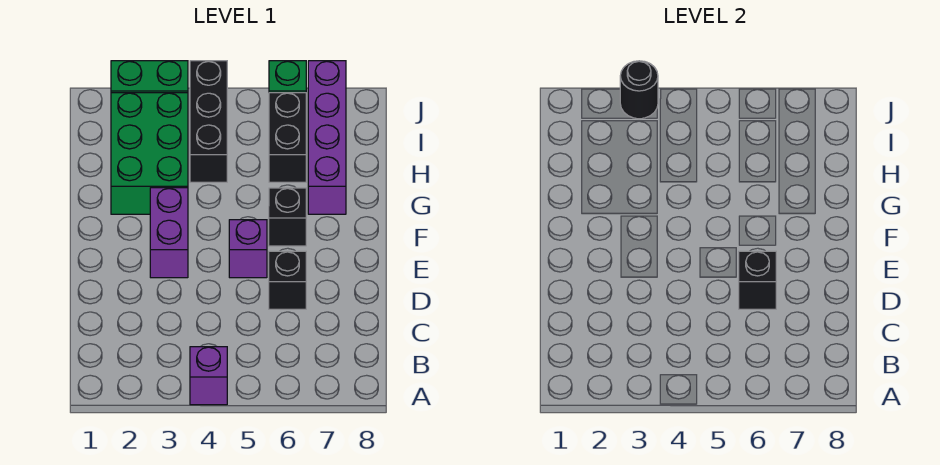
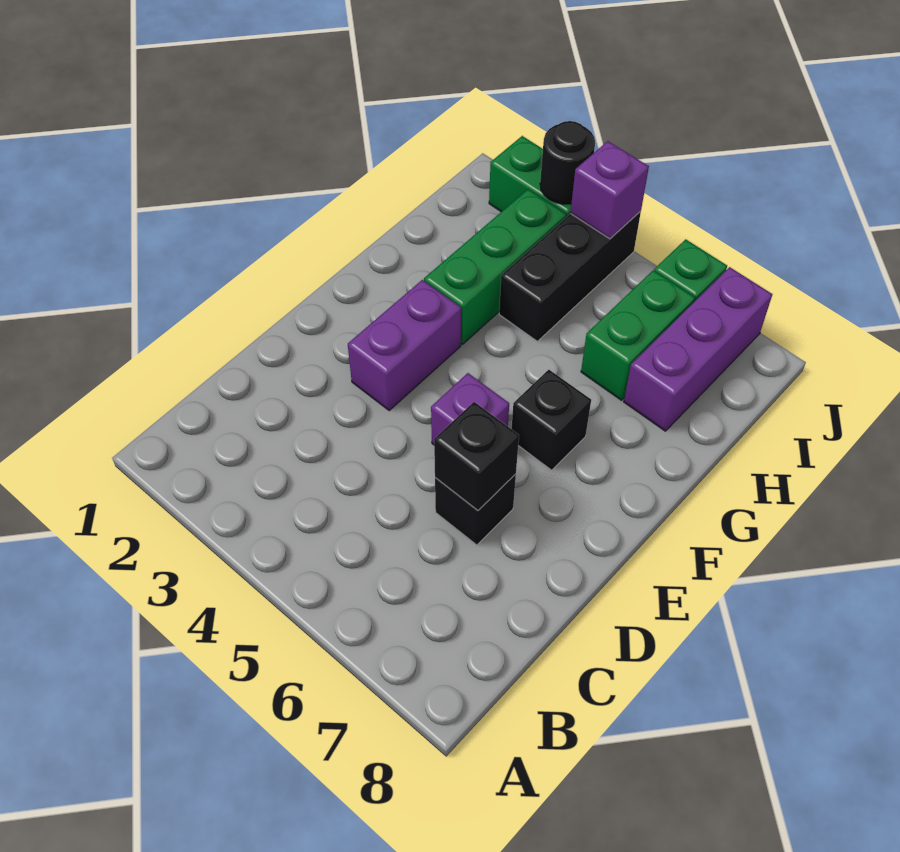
purple 1x1 brick [190,347,227,405] -> purple 1x1 brick moved to [570,141,649,239]
green 2x3 brick [111,93,188,214] -> green 1x3 brick [424,189,567,344]
purple 1x4 brick [308,61,346,214] -> purple 1x3 brick [624,267,772,431]
black 1x2 brick [269,93,306,182] -> green 1x2 brick [581,270,695,400]

